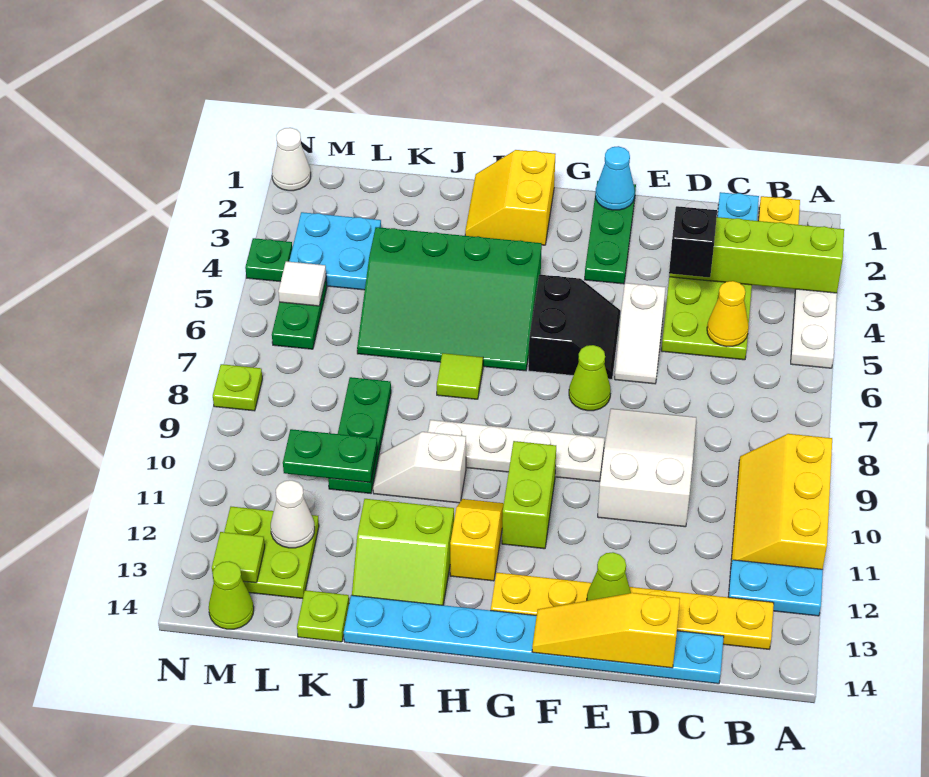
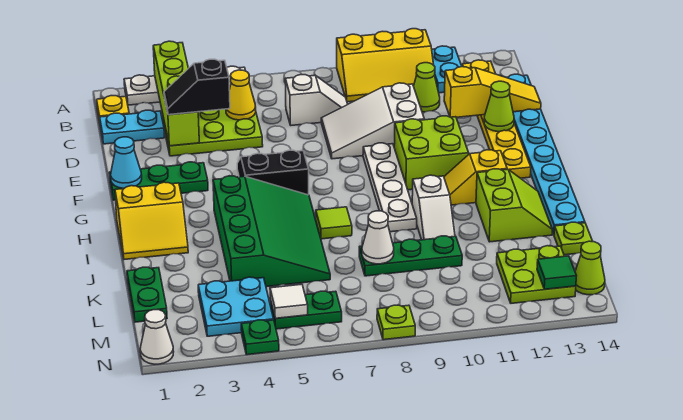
yellow 1x3 slope [532,593,680,668] -> yellow 1x3 slope turned to [444,67,541,117]
white 1x2 slope [615,283,666,384] -> white 1x2 slope moved to [285,75,348,125]
lime 1x1 cone [569,345,611,411] -> lime 1x1 cone moved to [414,63,440,112]
lime 1x2 brick [502,441,556,549] -> lime 2x2 brick [394,116,469,190]
green 1x2 plate [283,429,377,482] -> green 1x2 plate moved to [127,267,167,322]
white 1x1 cone [271,480,315,548] -> white 1x1 cone moved to [362,211,394,264]
lime 1x1 tile [212,532,265,583] -> green 1x1 tile [537,256,576,289]

